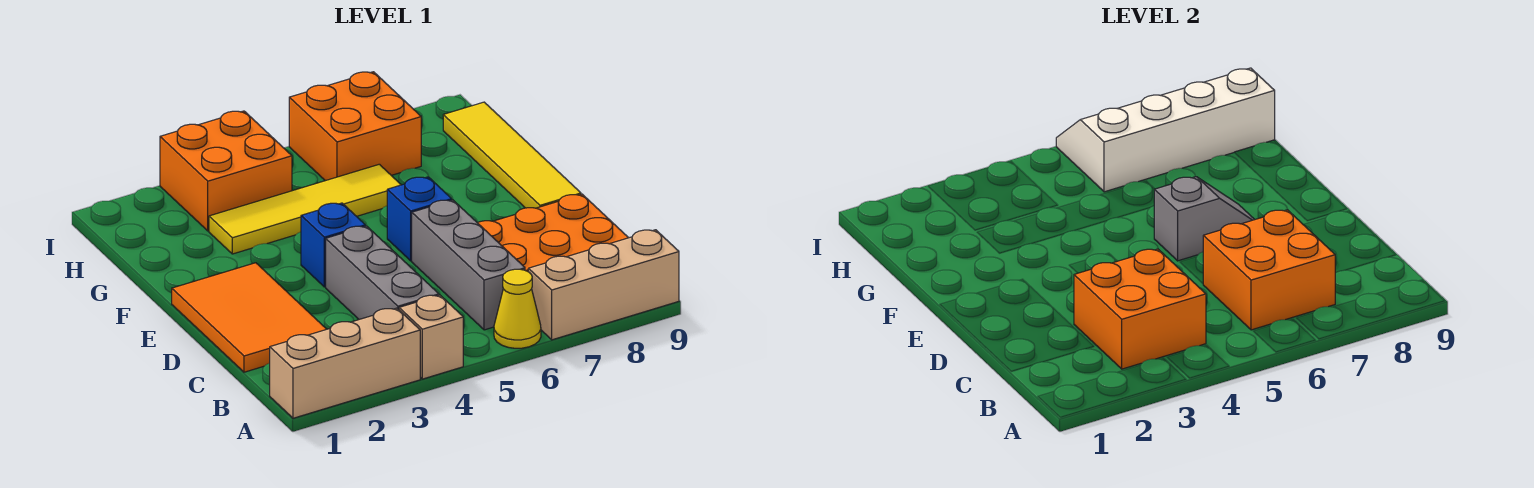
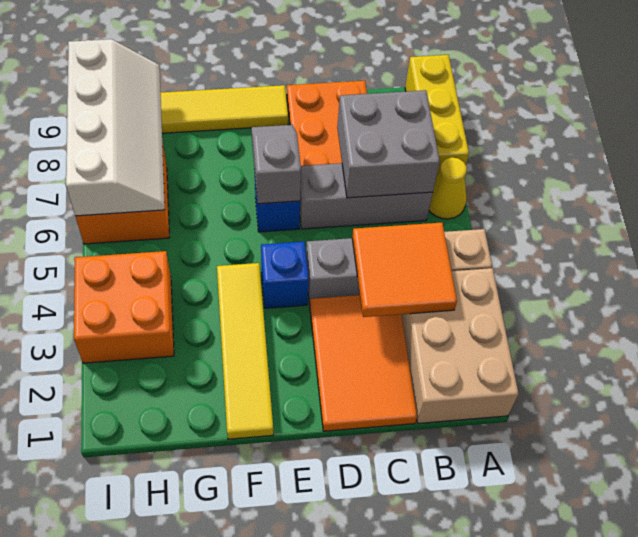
tan 1x3 brick [270,308,420,418] -> tan 2x3 brick [401,268,519,423]
tan 1x3 brick [528,230,679,340] -> yellow 1x3 brick [405,55,469,175]
orange 2x2 brick [1074,249,1206,369] -> orange 2x2 tile [352,223,457,317]
orange 2x2 brick [1203,210,1335,330] -> grey 2x2 brick [337,90,440,198]
orange 2x3 tile [172,263,326,372] -> orange 2x3 tile turned to [310,295,417,431]
yellow 1x4 tile [209,164,401,254] -> yellow 1x4 tile moved to [217,263,273,439]
white 2x4 slope [1056,68,1275,192] -> white 2x4 slope turned to [66,39,165,216]

